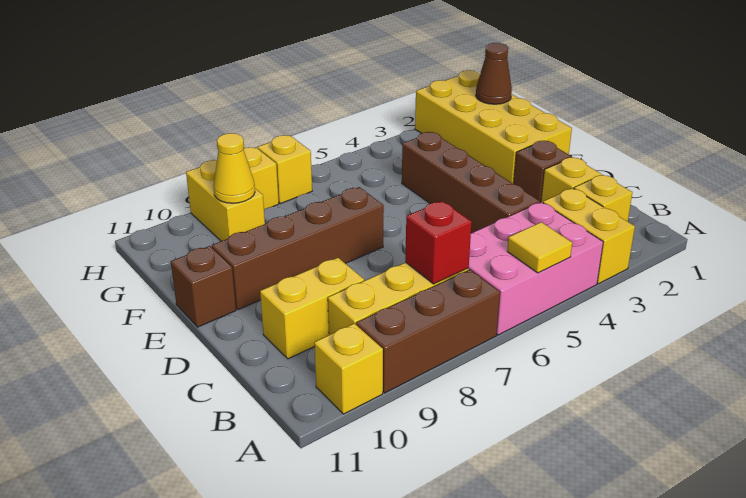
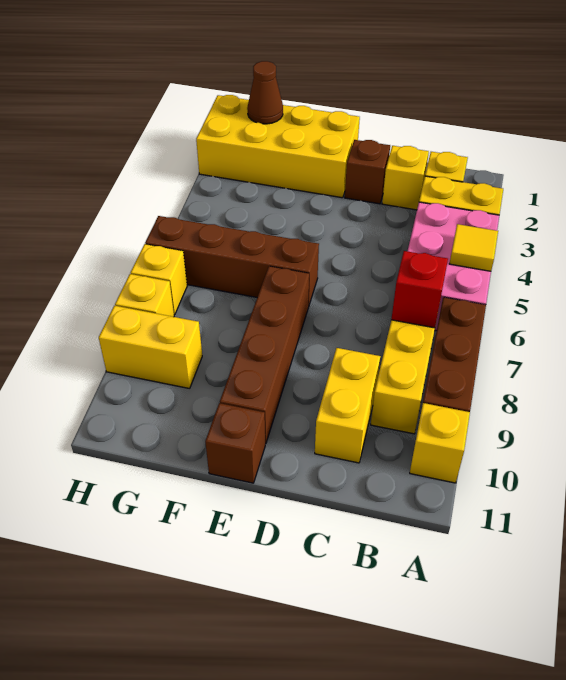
brown 1x4 brick [402,132,540,233] -> brown 1x4 brick moved to [145,216,319,307]
yellow 1x1 cone [214,133,255,203] -> none

